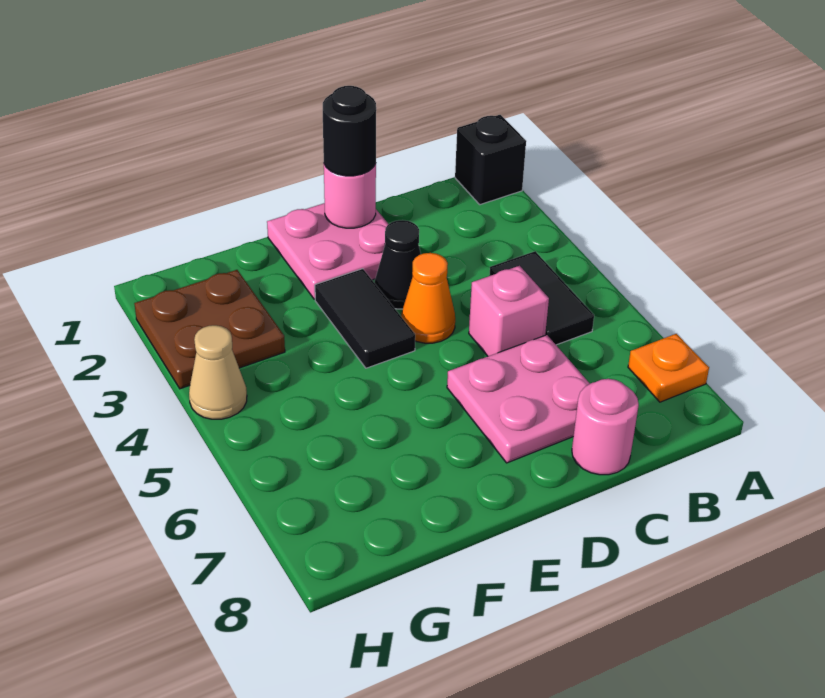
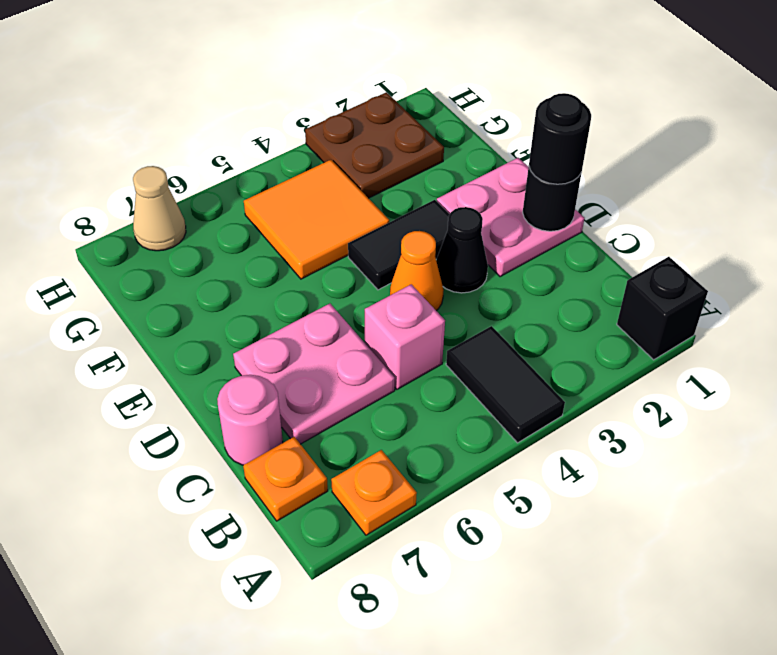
black 1x2 tile [489,251,594,345] -> black 1x2 tile turned to [446,326,565,443]
none -> orange 1x1 plate [243,437,328,521]
pink 1x1 round brick [324,164,376,228] -> black 1x1 round brick [523,167,581,231]
none -> orange 2x2 tile [244,160,389,279]
tan 1x1 cone [189,325,247,419] -> tan 1x1 cone moved to [133,166,186,251]

